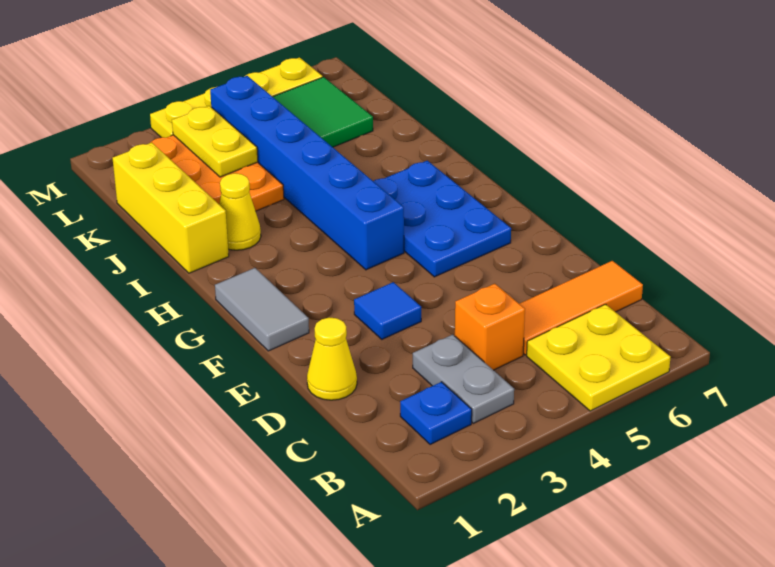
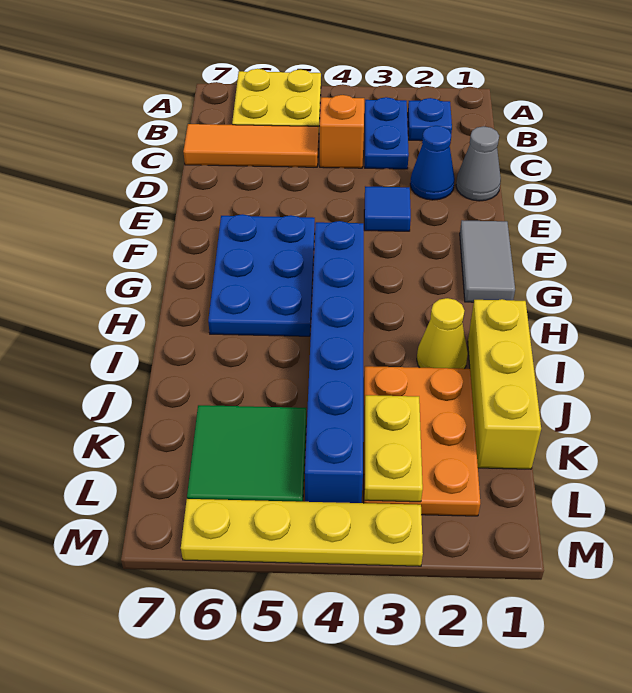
grey 1x2 plate [413,334,514,423] -> blue 1x2 plate [365,97,409,169]
yellow 1x1 cone [307,317,357,400] -> grey 1x1 cone [456,126,501,201]
none -> blue 1x1 cone [410,126,455,200]

